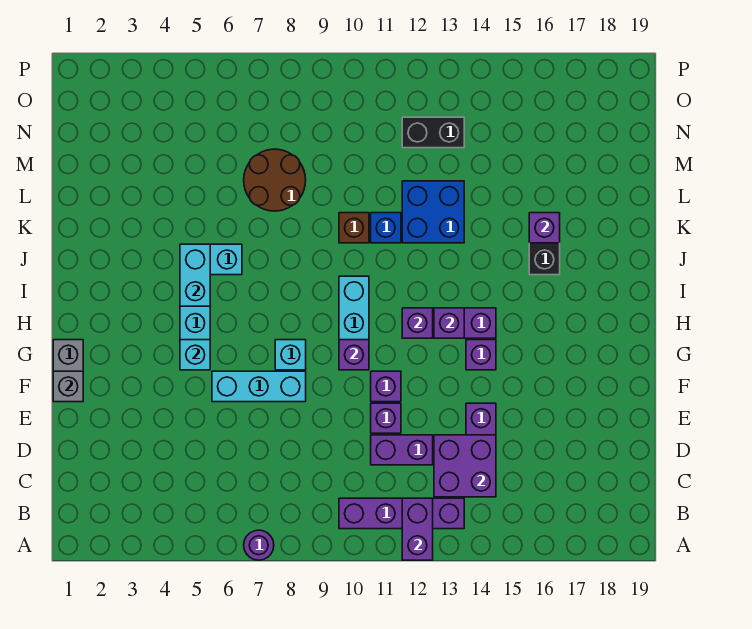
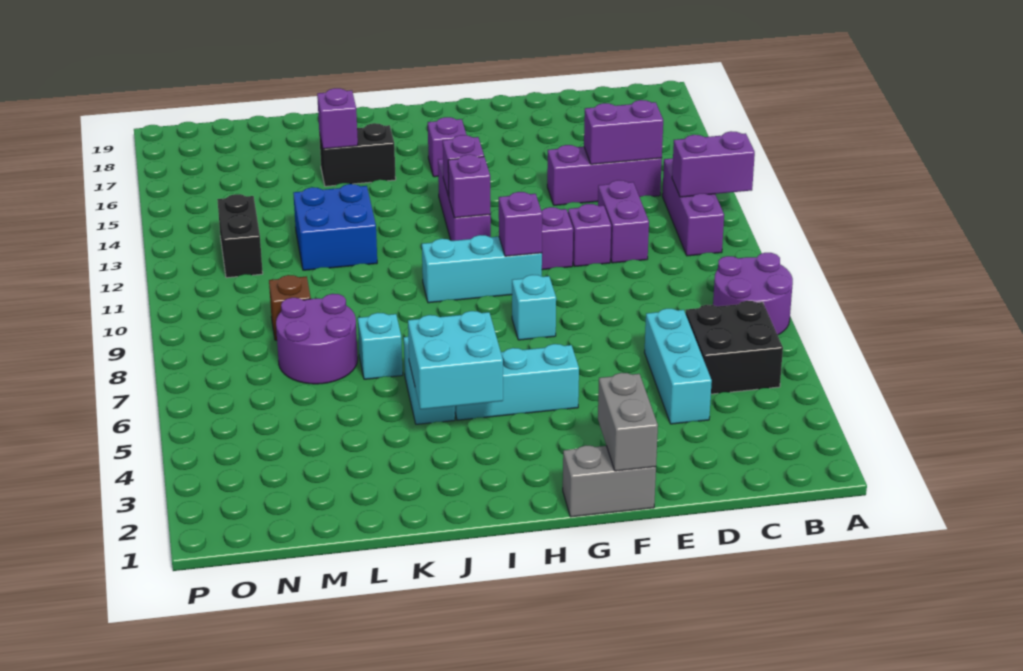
purple 1x1 round brick [244,530,274,560] -> purple 2x2 round brick [713,253,793,335]
none -> black 2x2 brick [686,301,783,394]
purple 1x4 brick [339,498,464,529] -> purple 1x3 brick [662,158,724,256]
purple 2x2 brick [434,435,496,497] -> purple 1x2 brick [584,100,663,164]
grey 1x1 brick [53,371,83,402] -> grey 1x2 brick [598,373,658,471]
cyan 1x3 brick [212,371,306,402] -> cyan 1x3 brick moved to [644,309,712,424]
cyan 1x1 brick [180,340,210,370] -> cyan 1x1 brick moved to [358,313,403,379]
purple 1x1 brick [466,340,496,370] -> purple 1x1 brick moved to [428,117,466,177]
cyan 1x2 brick [180,244,210,306] -> cyan 2x2 brick [408,311,503,409]
brown 1x1 brick [339,213,369,243] -> brown 1x1 brick moved to [269,275,311,340]
blue 1x1 brick [371,213,401,243] -> none
brown 2x2 round brick [244,149,306,211] -> purple 2x2 round brick [276,294,358,384]

